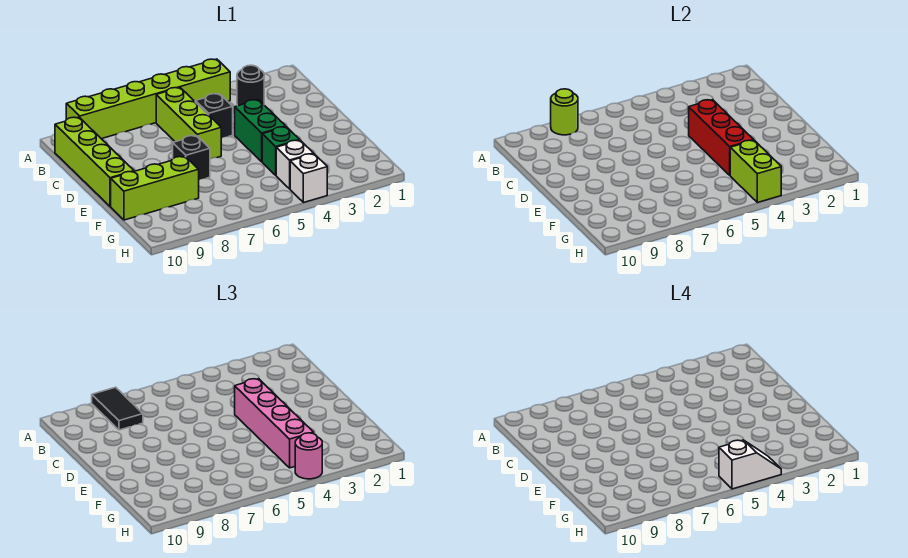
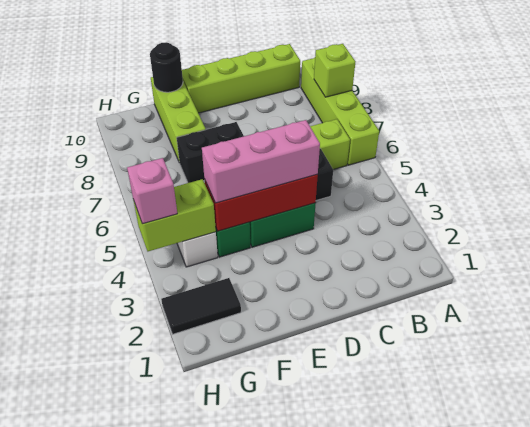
lime 1x6 brick [66,59,230,139] -> lime 1x4 brick [301,57,379,165]
lime 1x1 round brick [551,89,578,135] -> lime 1x1 brick [314,44,355,97]
black 1x2 tile [92,387,143,430] -> black 1x2 tile moved to [161,278,241,334]
black 1x1 round brick [237,65,264,106] -> black 1x1 round brick moved to [150,42,183,92]
pink 1x4 brick [235,379,314,468] -> pink 1x3 brick [202,120,320,203]
black 1x1 brick [173,136,210,180] -> black 1x2 brick [177,122,244,183]
white 1x1 brick [290,154,327,203] -> none
pink 1x1 round brick [295,433,322,479] -> pink 1x1 brick [127,158,177,224]
white 1x2 slope [719,440,781,489] -> none

